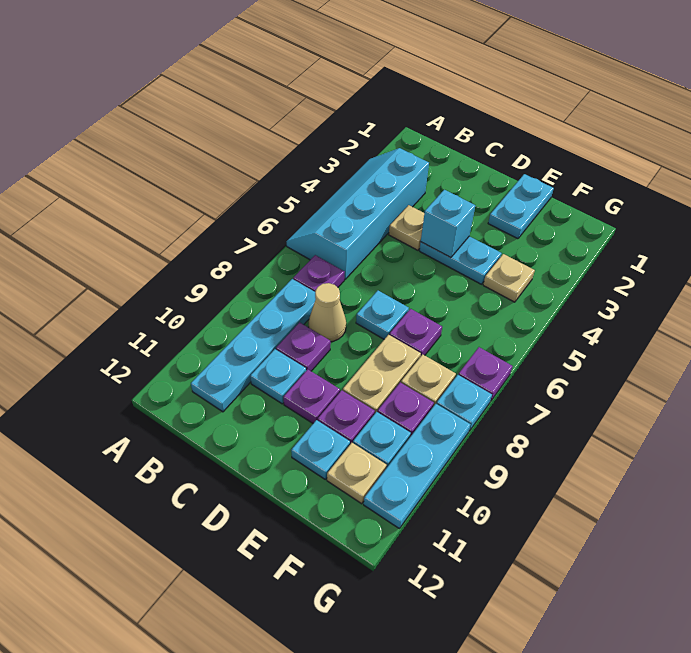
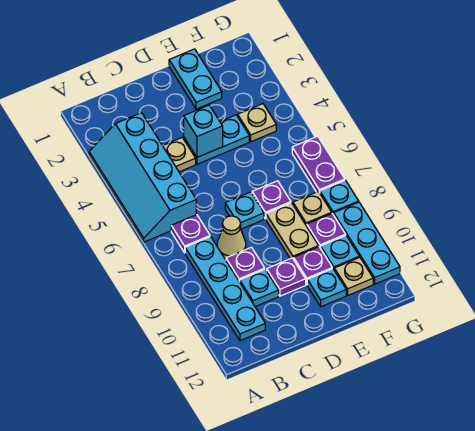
purple 1x1 plate [458,347,513,401] -> purple 1x2 plate [292,136,345,193]

